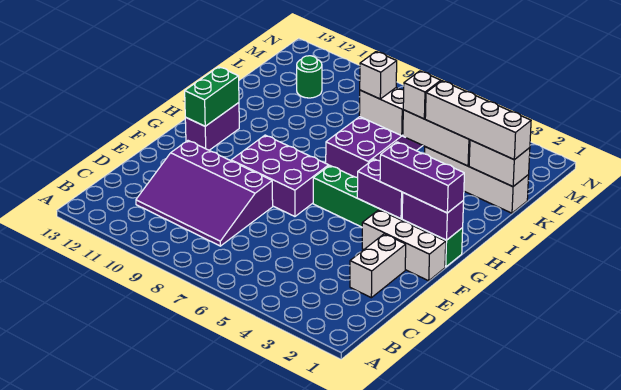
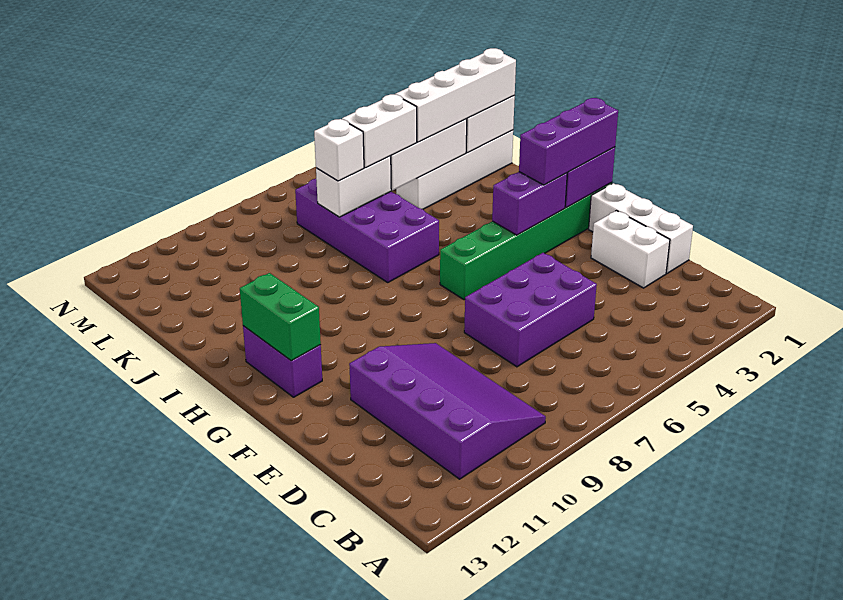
purple 3x4 slope [136,141,273,246] -> purple 3x4 slope turned to [349,343,546,479]
white 1x3 brick [362,210,446,281] -> white 1x3 brick turned to [589,183,693,273]
purple 2x3 brick [231,135,329,216] -> purple 2x3 brick moved to [464,253,597,367]
white 1x1 brick [403,71,441,119] -> white 1x2 brick [342,94,417,168]
green 1x1 round brick [297,56,322,98] -> none

